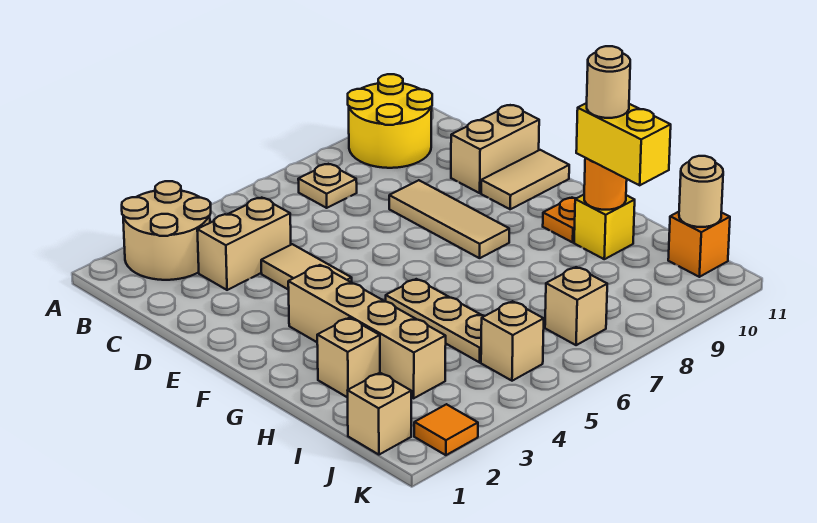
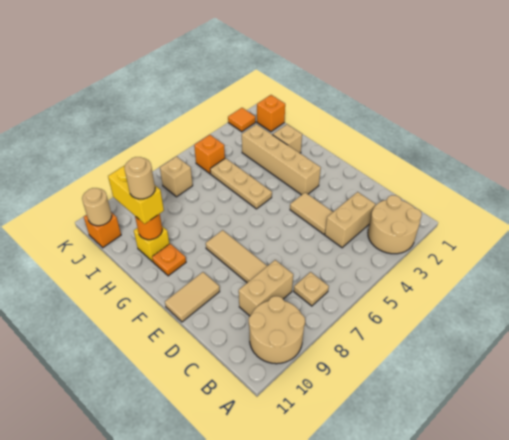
yellow 2x2 round brick [348,74,432,168] -> tan 2x2 round brick [249,296,305,364]
tan 1x2 brick [451,105,539,193] -> tan 1x2 brick moved to [239,260,293,316]
tan 1x1 brick [348,373,411,455] -> orange 1x1 brick [257,95,285,132]
tan 1x1 brick [481,301,544,381] -> orange 1x1 brick [194,135,225,174]

